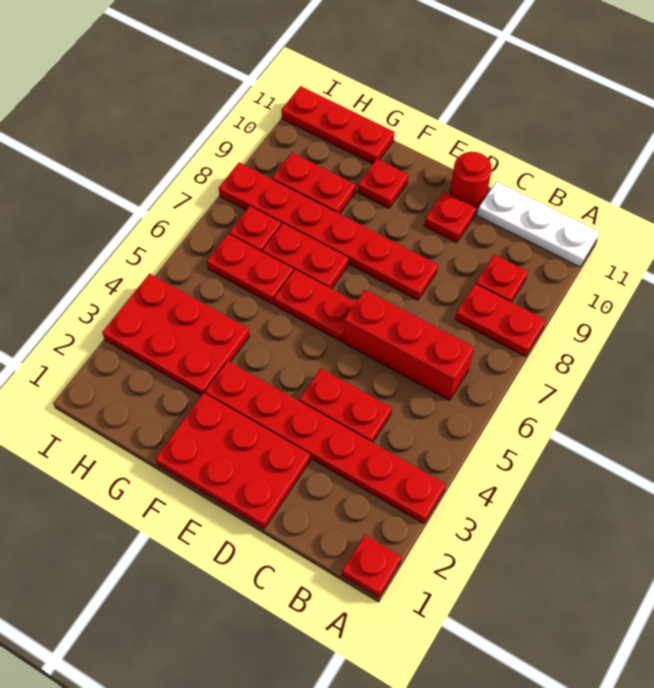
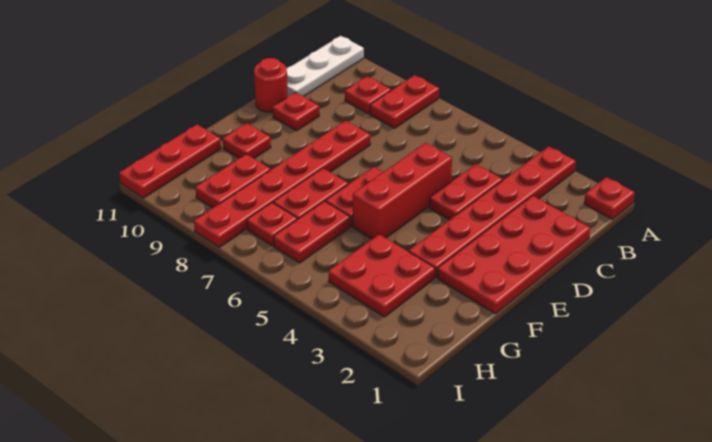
red 1x3 brick [344,290,474,400] -> red 1x3 brick moved to [353,143,452,239]
red 2x3 plate [155,393,310,528] -> red 2x4 plate [437,196,590,314]
red 2x3 plate [102,274,250,396] -> red 2x2 plate [329,234,435,317]

